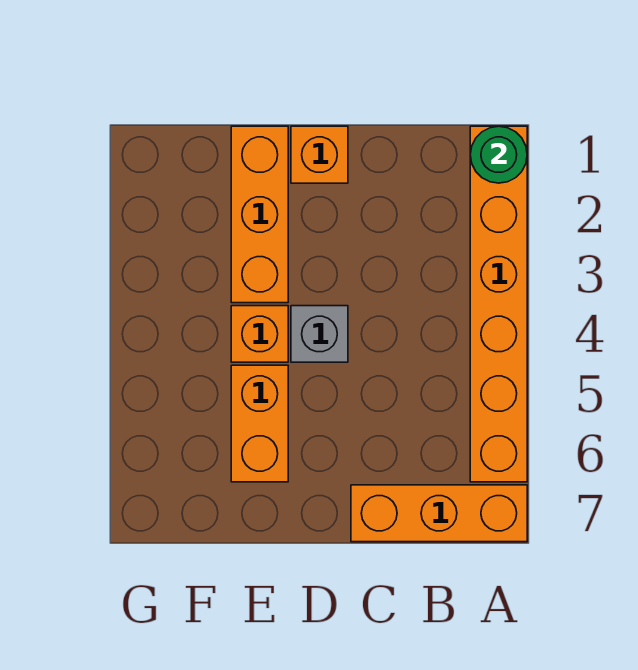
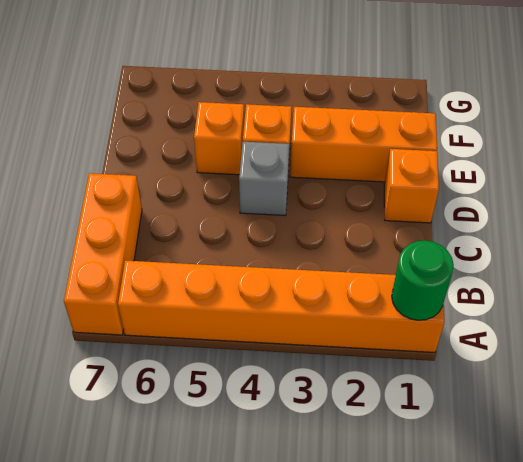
orange 1x2 brick [231,365,288,482] -> orange 1x1 brick [194,102,244,175]

